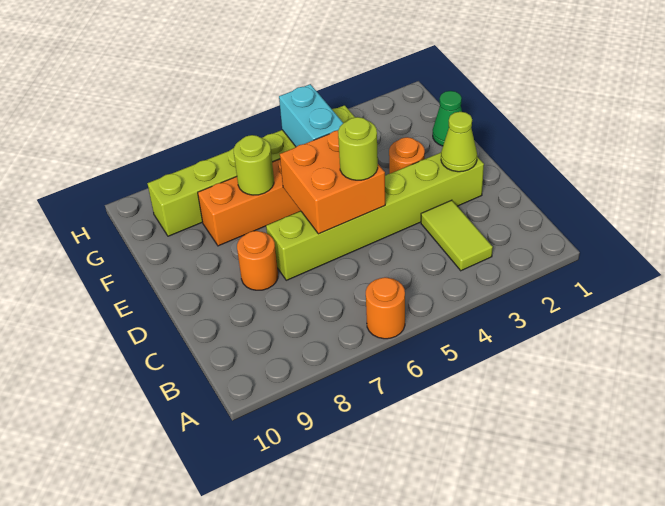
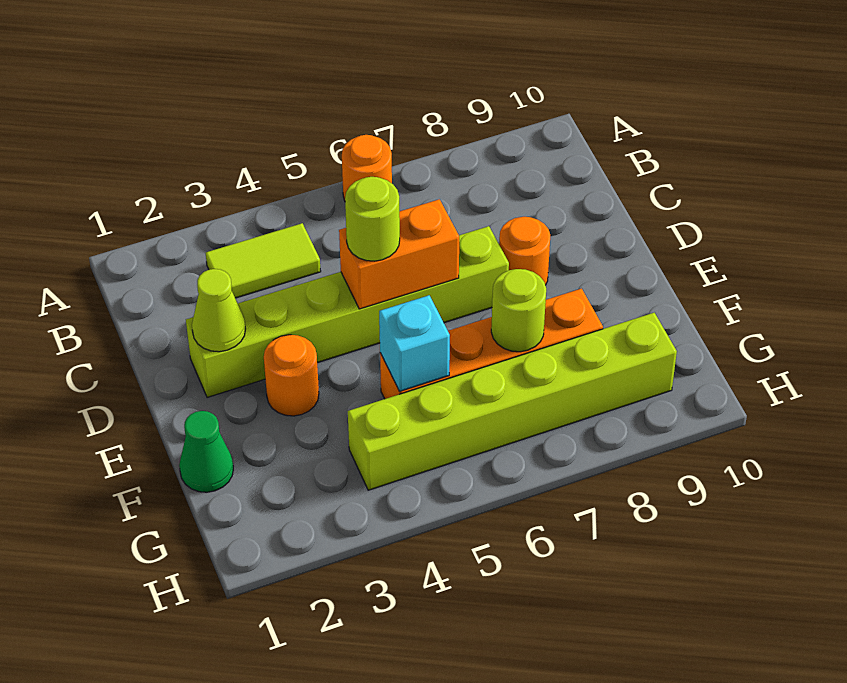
lime 1x2 tile [421,200,493,271] -> lime 1x2 tile turned to [206,223,321,298]
orange 2x2 brick [280,130,385,234] -> orange 1x2 brick [339,199,459,309]
cyan 1x2 brick [279,84,343,147] -> cyan 1x1 brick [379,295,450,391]

